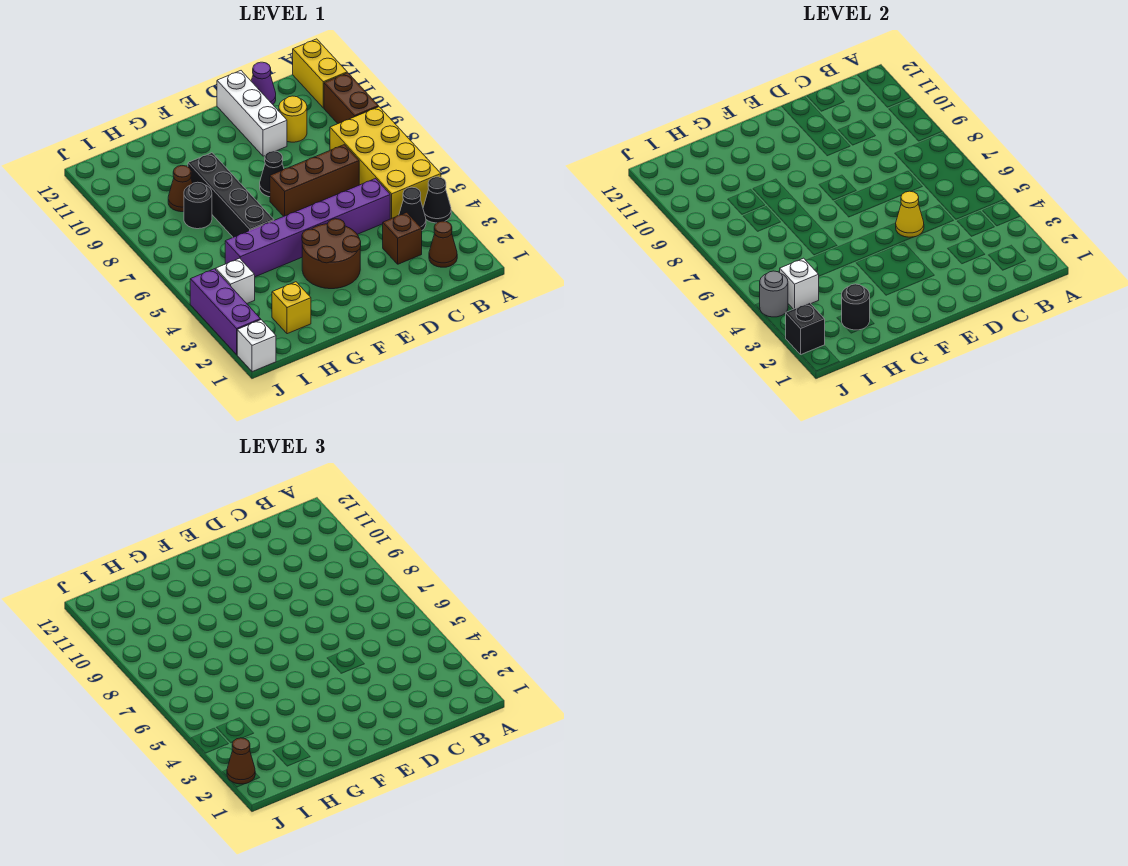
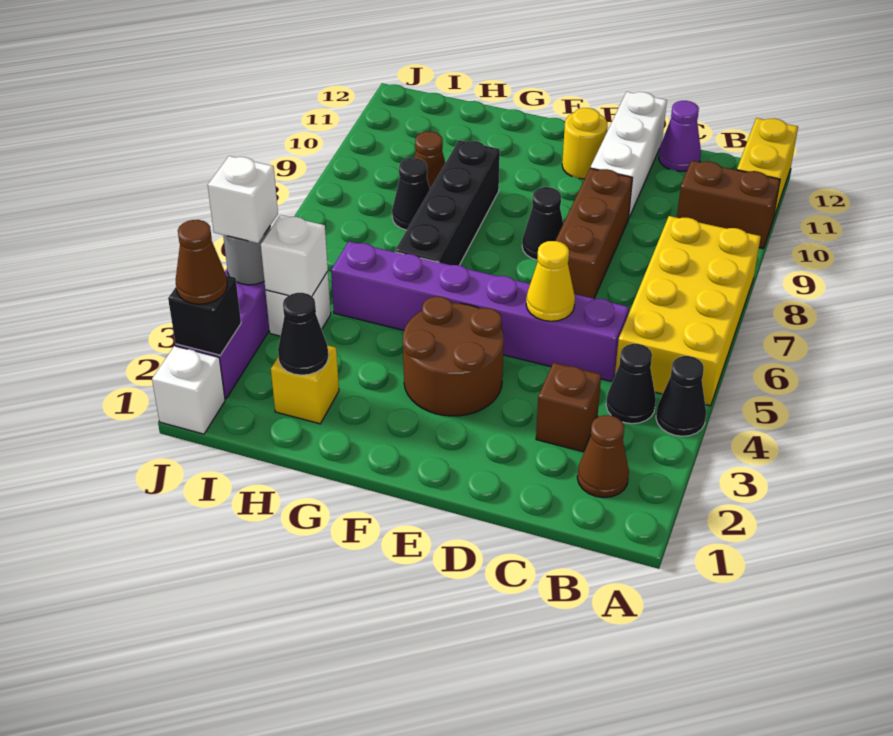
brown 1x2 brick [324,73,379,124] -> brown 1x2 brick turned to [677,161,780,249]
brown 1x3 brick [270,145,359,216] -> brown 1x3 brick turned to [555,168,632,299]
yellow 1x1 round brick [279,96,307,142] -> yellow 1x1 round brick moved to [562,108,607,179]
black 1x1 round brick [842,284,870,330] -> black 1x1 cone [278,293,329,375]
black 1x1 round brick [184,182,212,229] -> black 1x1 cone [392,158,430,230]
none -> white 1x1 brick [208,156,278,243]

